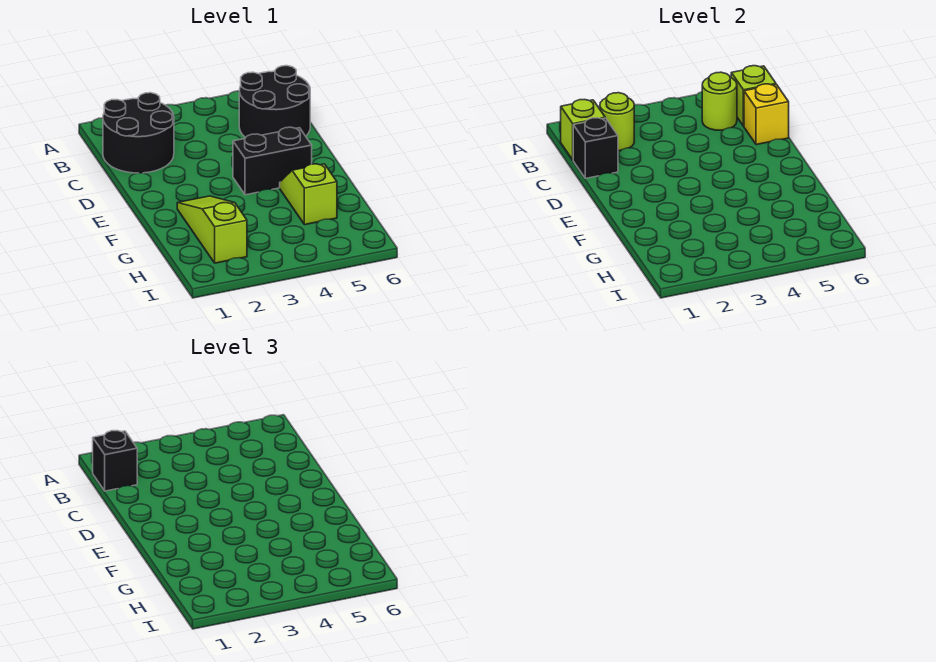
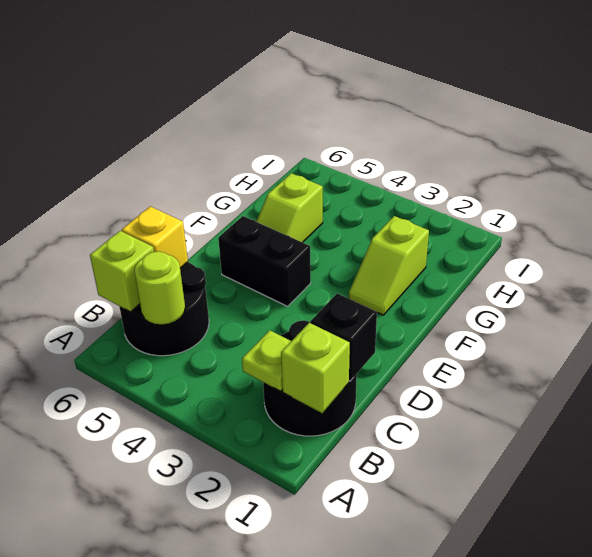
black 1x1 brick [93,431,137,491] -> none
lime 1x1 round brick [600,93,634,151] -> lime 1x1 plate [242,330,291,391]
lime 1x3 slope [177,196,247,263] -> lime 1x2 slope [349,216,429,315]

